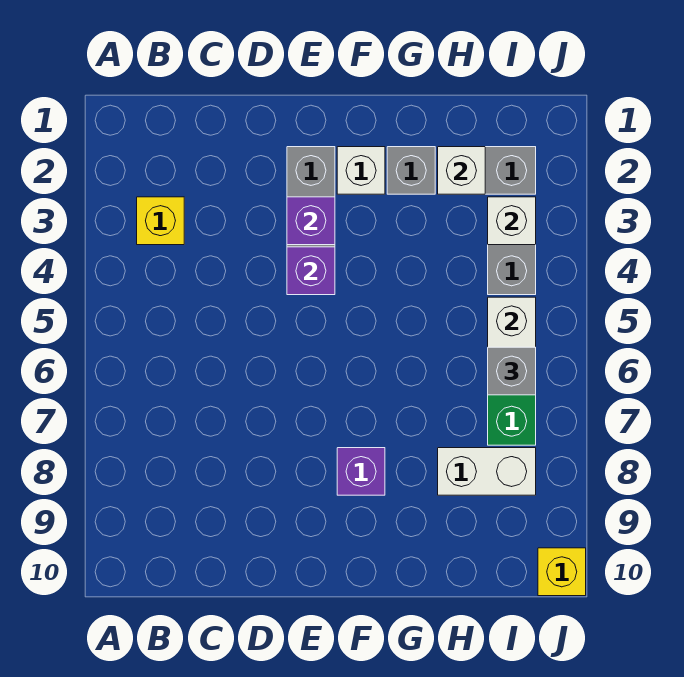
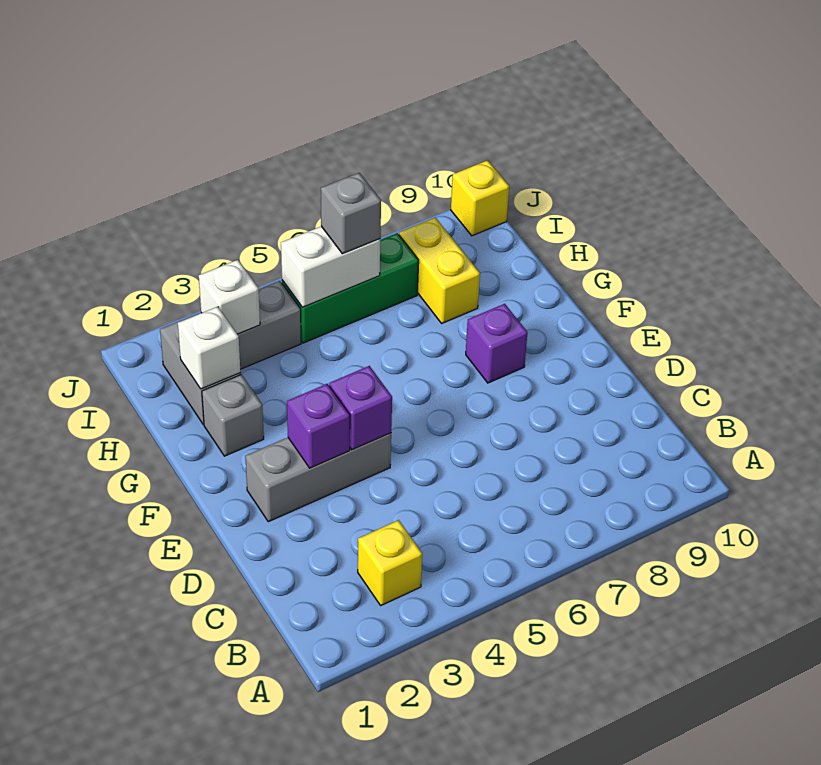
white 1x1 brick [337,147,385,194] -> none
white 1x2 brick [438,448,536,495] -> yellow 1x2 brick [399,218,480,323]

